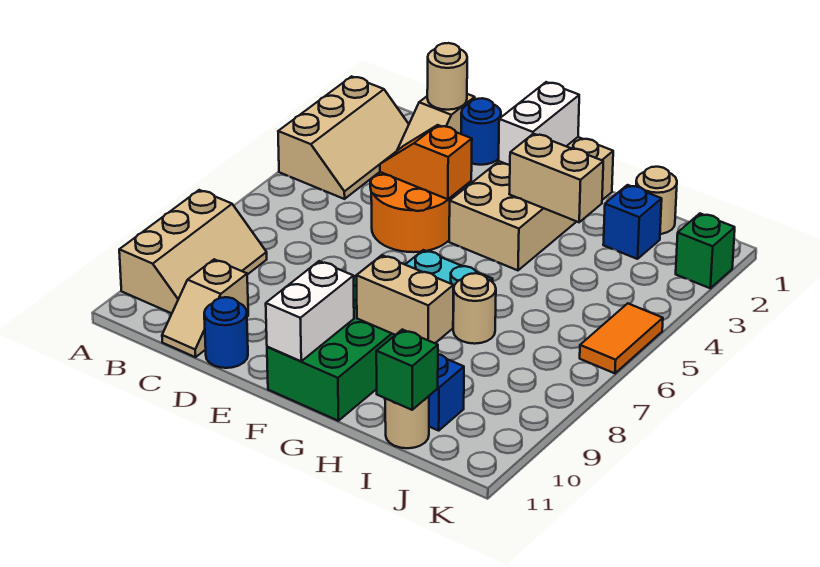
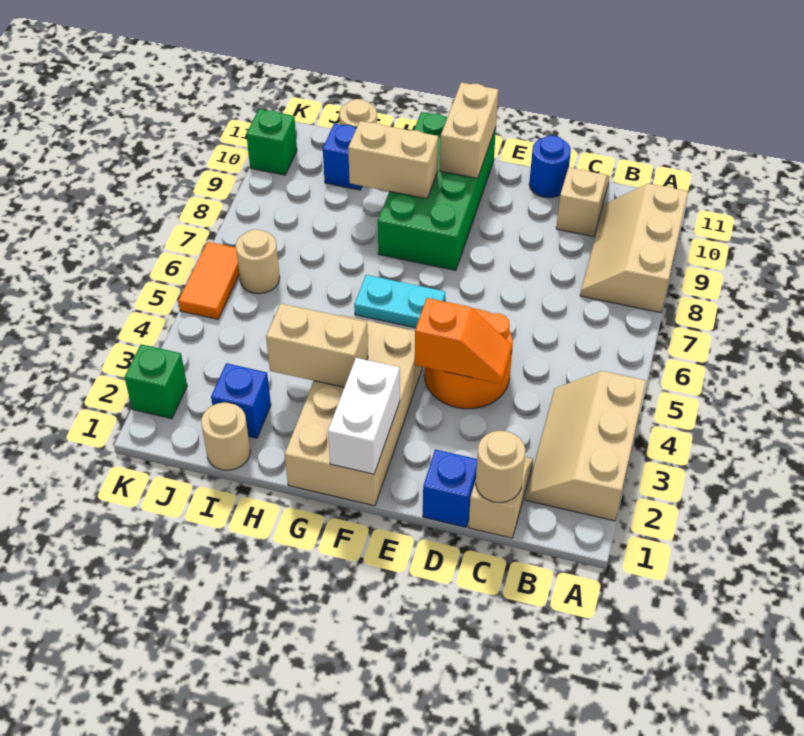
blue 1x1 round brick [461,98,501,165] -> blue 1x1 brick [423,450,477,527]
white 1x2 brick [266,261,354,361] -> tan 1x2 brick [440,82,498,178]
tan 1x1 round brick [453,273,496,344] -> tan 1x1 round brick moved to [236,230,280,294]
green 1x1 brick [376,330,438,410] -> green 1x1 brick moved to [246,109,297,175]

